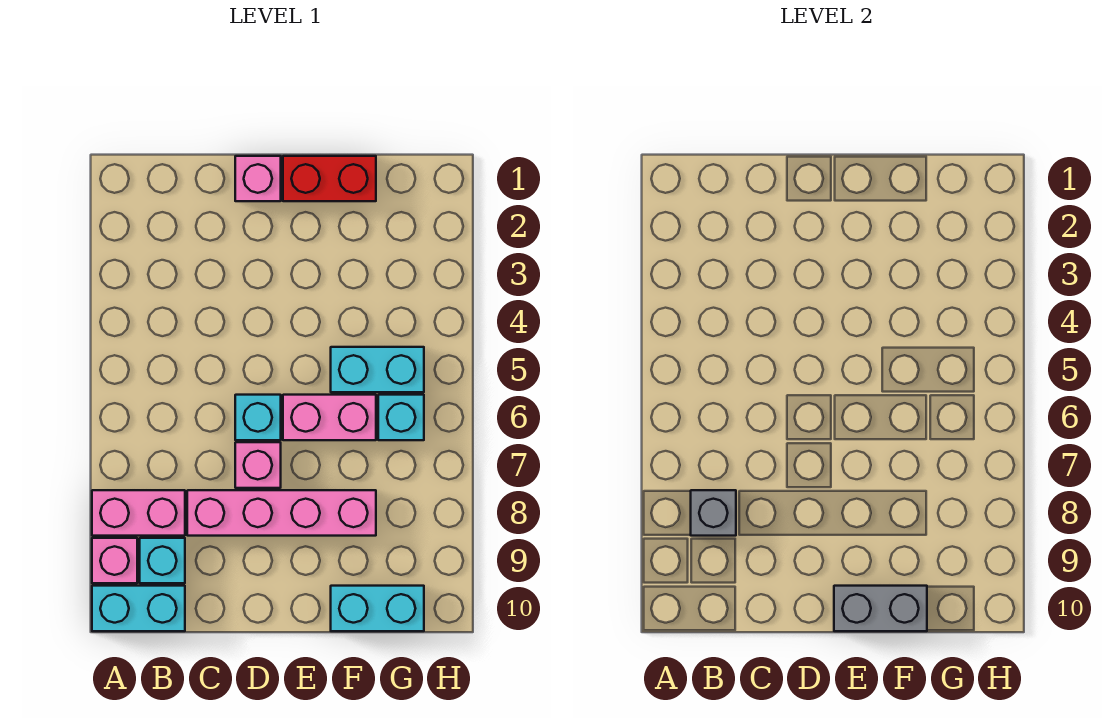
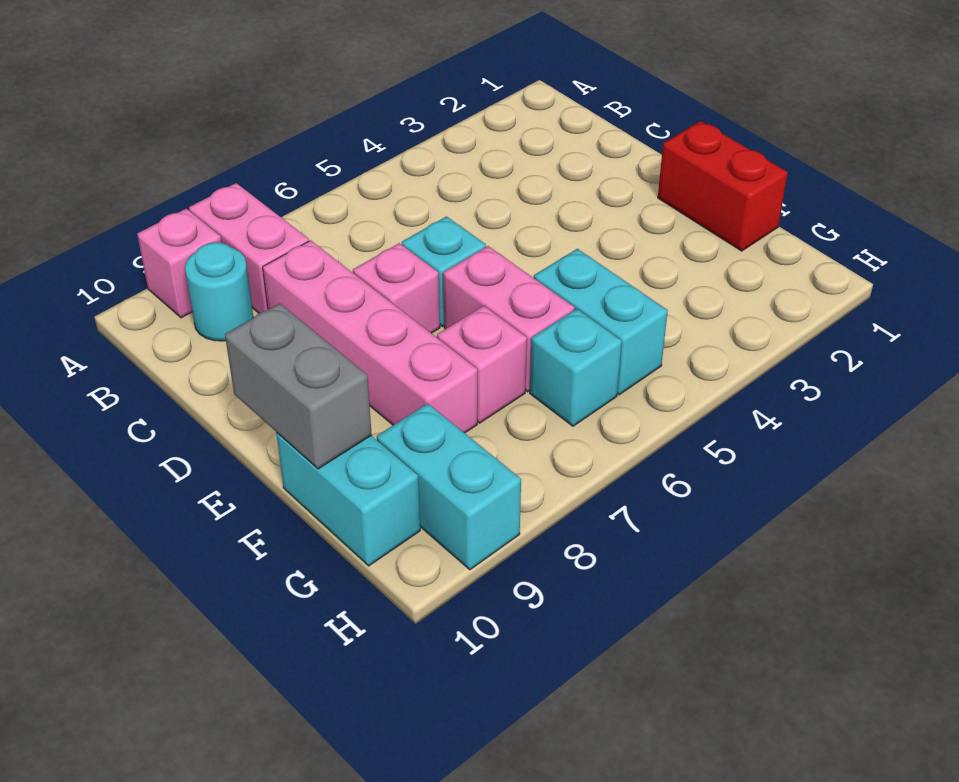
cyan 1x2 brick [92,586,185,631] -> cyan 1x2 brick moved to [377,404,521,570]
grey 1x1 brick [691,490,736,536] -> none
cyan 1x1 brick [140,538,185,583] -> cyan 1x1 round brick [185,242,253,341]
pink 1x1 brick [235,156,281,201] -> pink 1x1 brick moved to [437,306,527,423]

